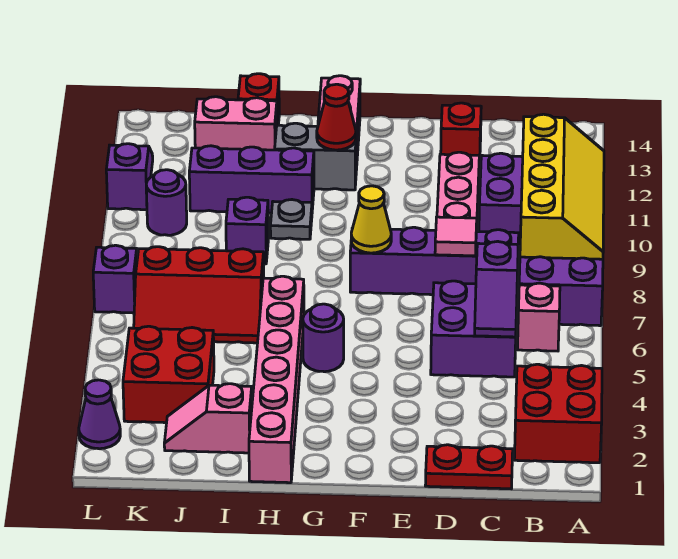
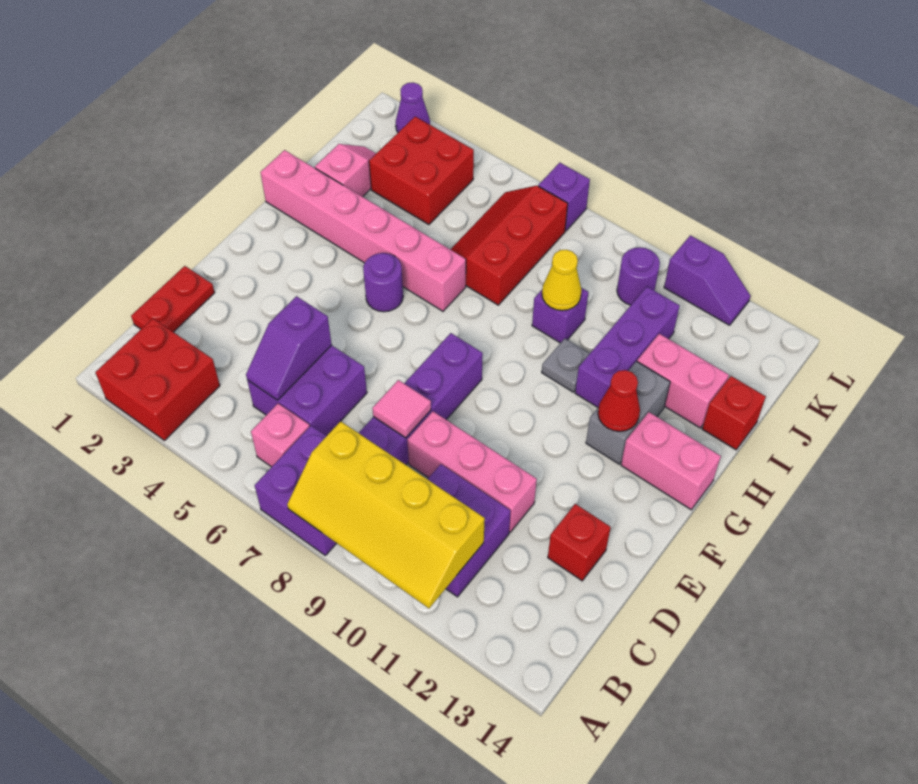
purple 1x2 slope [475,241,518,337] -> purple 1x2 slope turned to [246,296,332,400]
yellow 1x1 cone [351,186,391,253] -> yellow 1x1 cone moved to [542,250,581,310]
pink 1x2 brick [195,97,277,150] -> pink 1x2 brick turned to [637,334,729,428]

